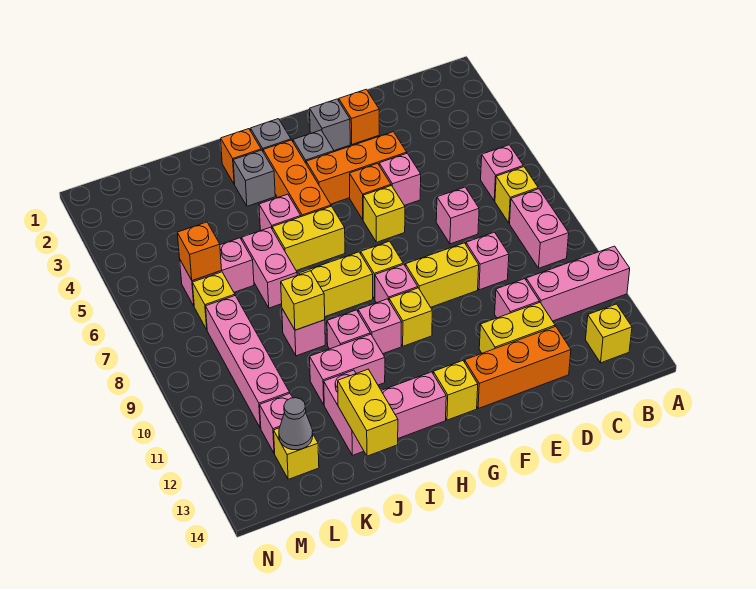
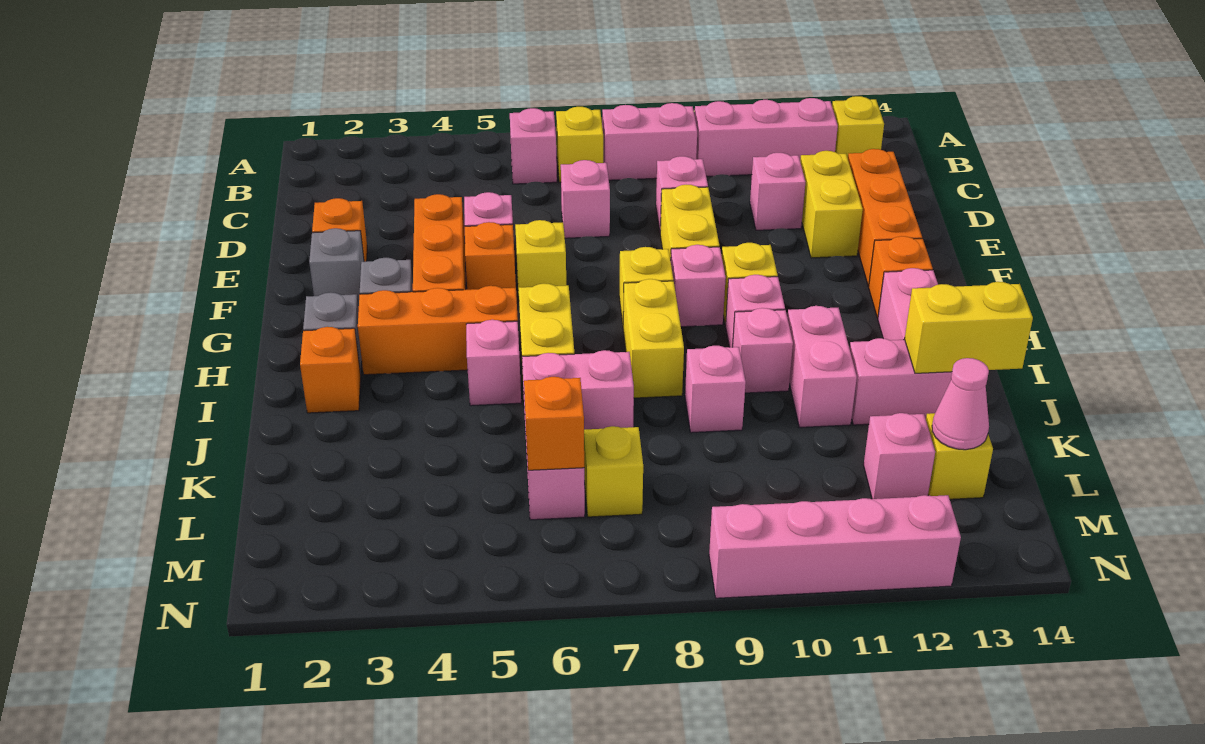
pink 1x3 brick [526,246,630,321] -> pink 1x3 brick turned to [695,98,838,176]
yellow 1x1 brick [433,361,478,420] -> orange 1x1 brick [869,236,933,318]
grey 1x1 brick [233,150,275,206] -> none
yellow 1x1 brick [281,271,325,330] -> none
pink 1x4 brick [206,296,290,428] -> pink 1x4 brick moved to [709,495,961,598]
grey 1x1 cone [279,398,313,450] -> pink 1x1 cone [932,358,989,450]

